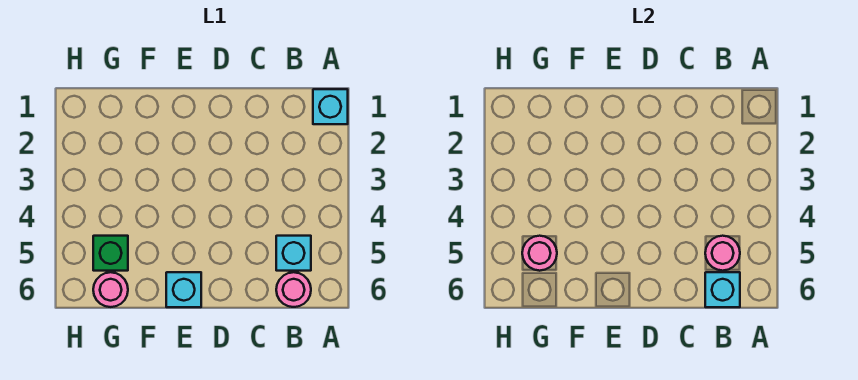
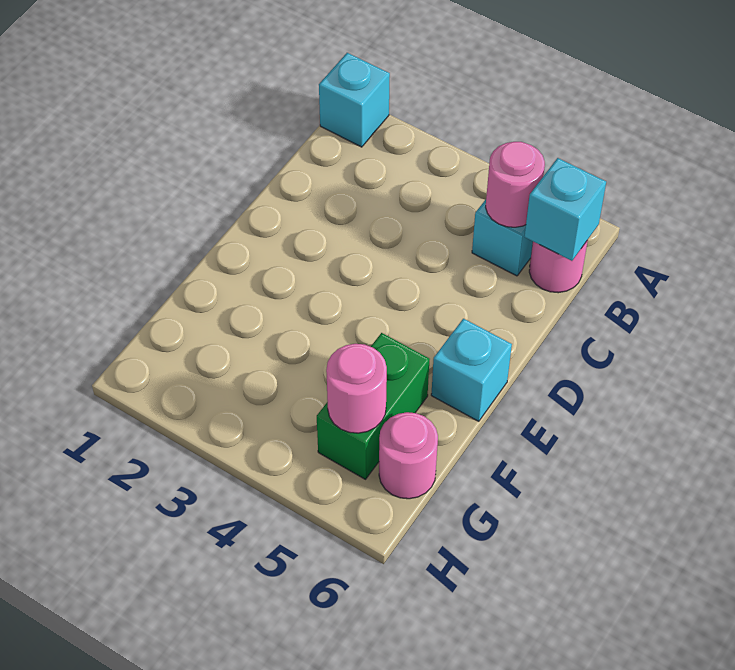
green 1x1 brick [93,236,128,271] -> green 1x2 brick [317,333,430,479]

